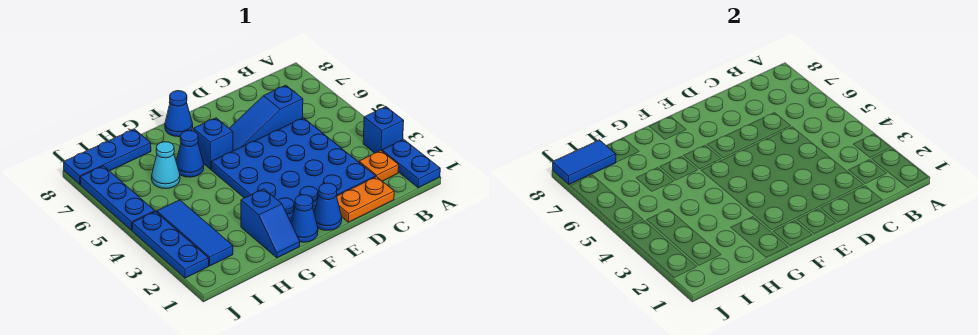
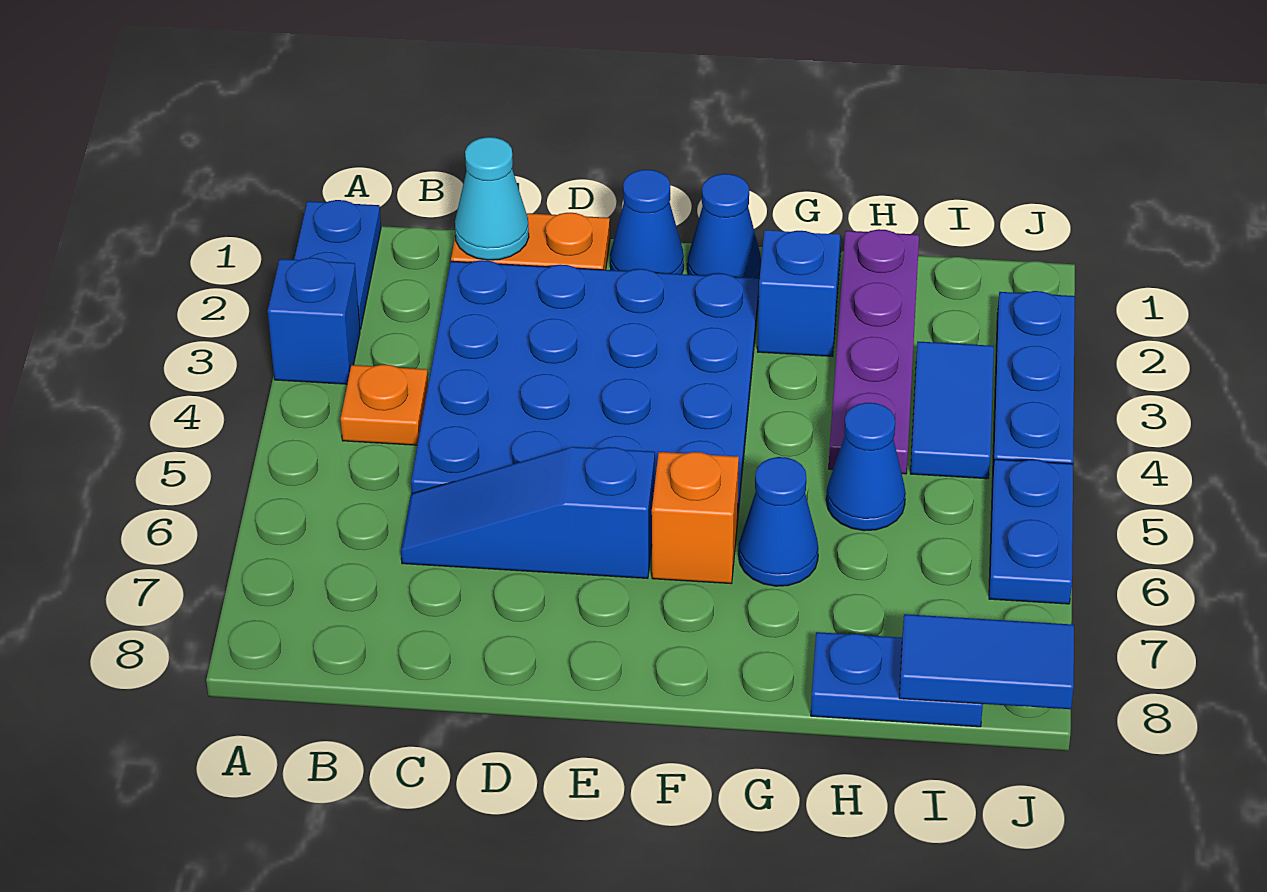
orange 1x1 plate [359,151,399,181] -> orange 1x1 plate moved to [341,365,428,445]
blue 1x3 slope [229,85,303,151] -> blue 1x3 slope turned to [401,447,655,578]
blue 1x1 brick [194,118,233,169] -> orange 1x1 brick [652,452,739,584]
blue 1x1 cone [165,91,193,137] -> blue 1x1 cone moved to [826,403,906,531]
none -> purple 1x4 plate [829,229,919,474]
cyan 1x1 cone [152,142,180,189] -> cyan 1x1 cone moved to [455,137,529,260]
blue 1x3 plate [63,129,151,185] -> blue 1x2 plate [811,632,983,727]
blue 1x3 tile [157,200,233,266] -> blue 1x2 tile [910,342,994,479]
blue 1x3 plate [80,166,155,230] -> blue 1x2 plate [989,459,1073,604]

